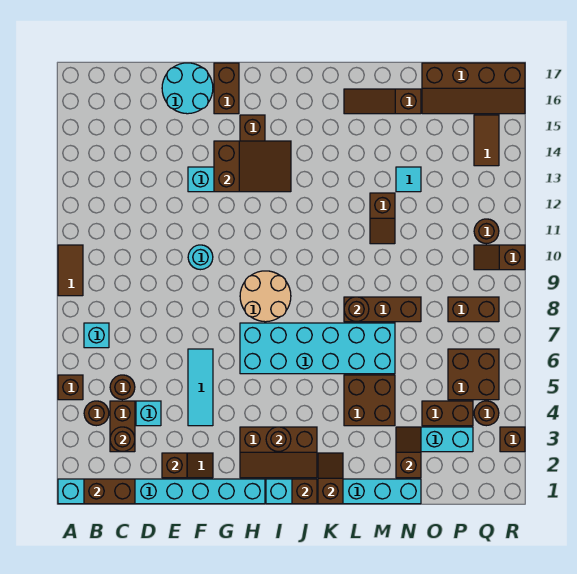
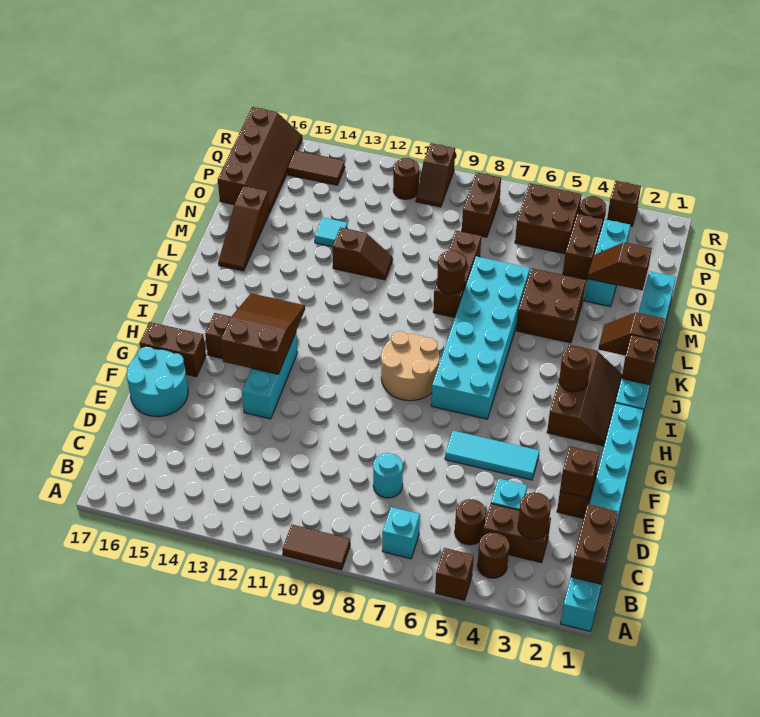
cyan 1x1 round brick [188,245,213,270] -> cyan 1x1 round brick moved to [373,453,403,498]

